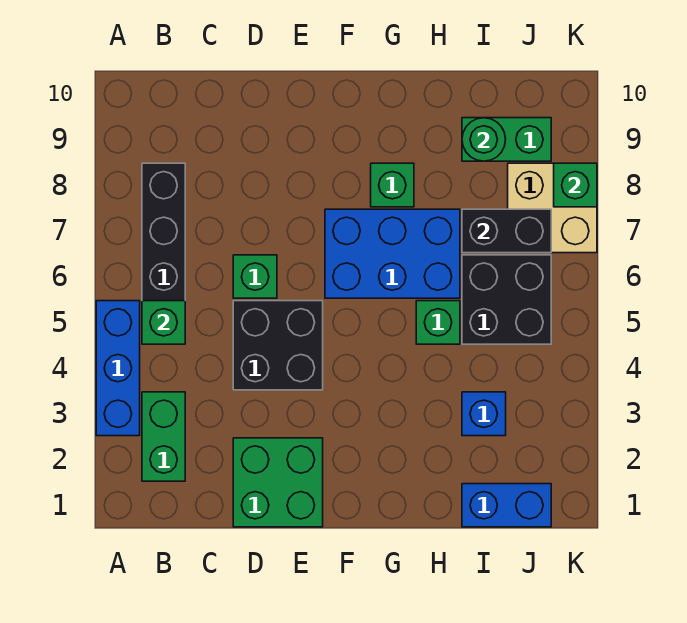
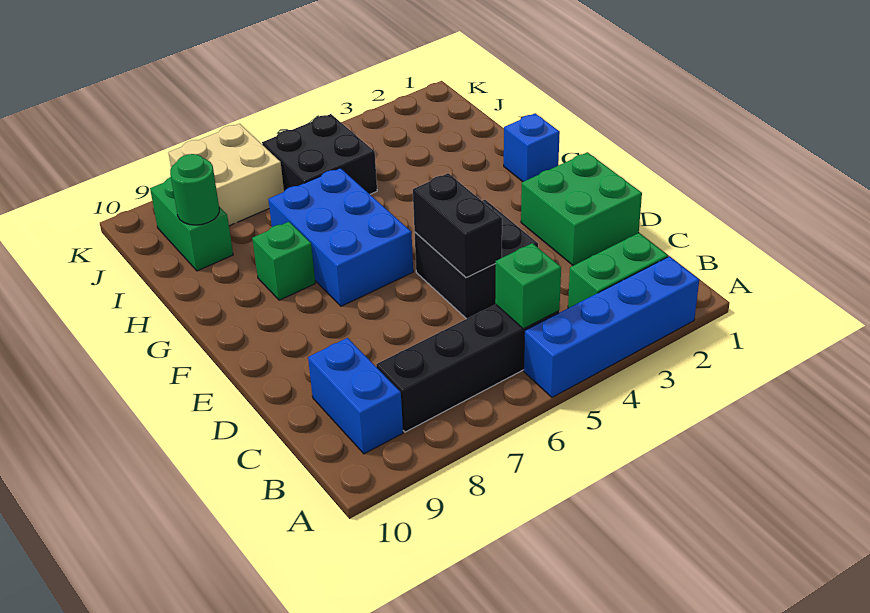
blue 1x3 brick [96,301,140,436] -> blue 1x4 brick [524,256,699,397]
green 1x1 brick [233,255,277,298] -> none
green 1x1 brick [416,301,460,344] -> none
blue 1x2 brick [462,484,551,527] -> blue 1x2 brick moved to [308,338,403,454]
blue 1x1 brick [462,392,506,436] -> blue 1x1 brick moved to [504,113,560,182]
black 1x2 brick [462,209,551,253] -> black 1x2 brick moved to [413,173,502,278]
green 1x1 brick [554,163,597,207] -> none

